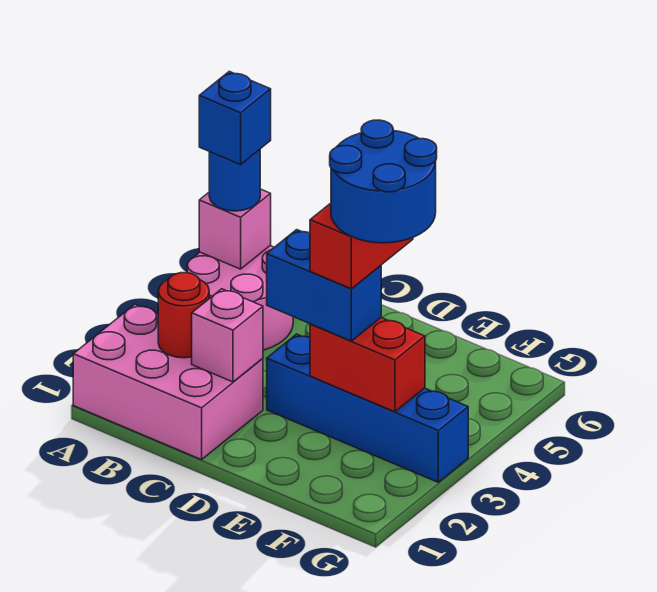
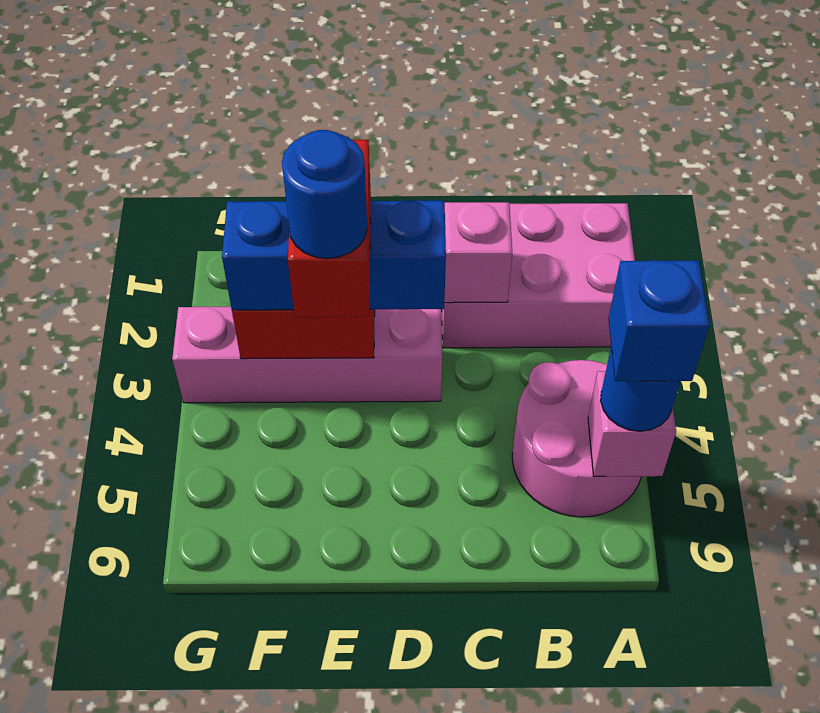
red 1x1 round brick [158,273,209,358] -> none
blue 1x4 brick [267,334,468,482] -> pink 1x4 brick [172,307,442,403]
blue 1x2 brick [267,230,381,341] -> blue 1x3 brick [222,201,446,310]
blue 2x2 round brick [330,120,437,243] -> blue 1x1 round brick [282,130,367,259]

